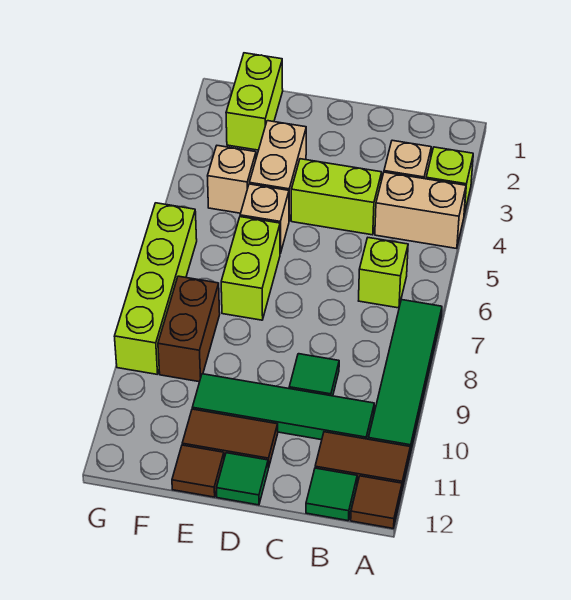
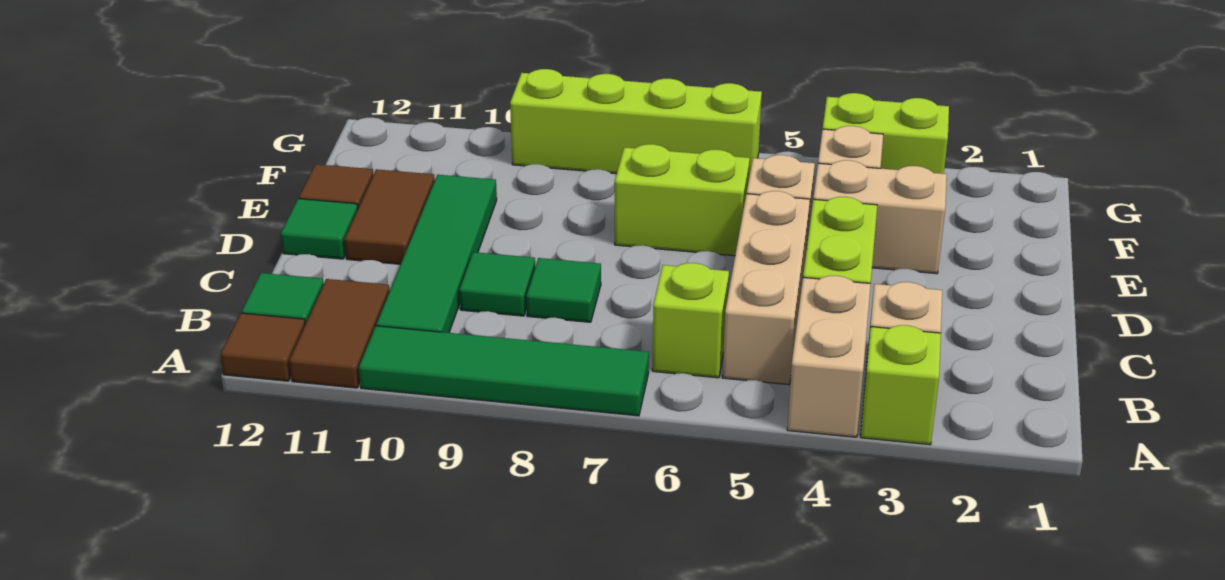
none -> tan 1x3 brick [722,191,810,385]
none -> green 1x1 tile [526,258,601,322]
lime 1x2 brick [226,53,283,150] -> lime 1x2 brick moved to [823,93,949,174]
brown 1x2 brick [158,276,220,382] -> none

